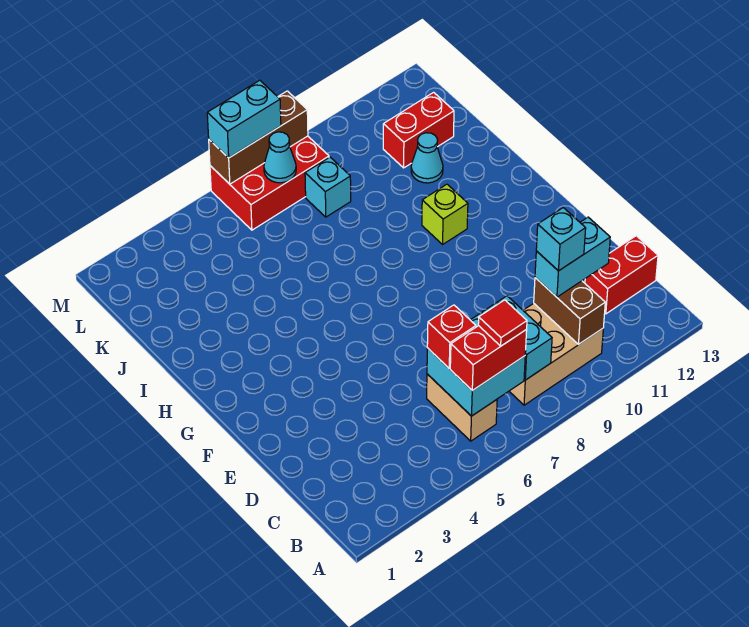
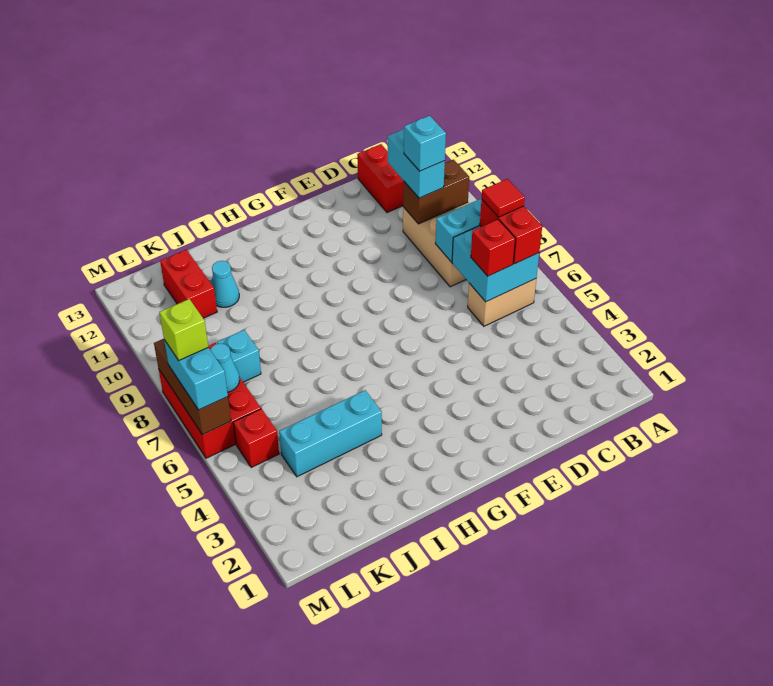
lime 1x1 brick [422,184,468,244] -> lime 1x1 brick moved to [159,299,208,360]
none -> cyan 1x3 brick [279,390,382,477]
none -> red 1x1 brick [233,409,279,468]

